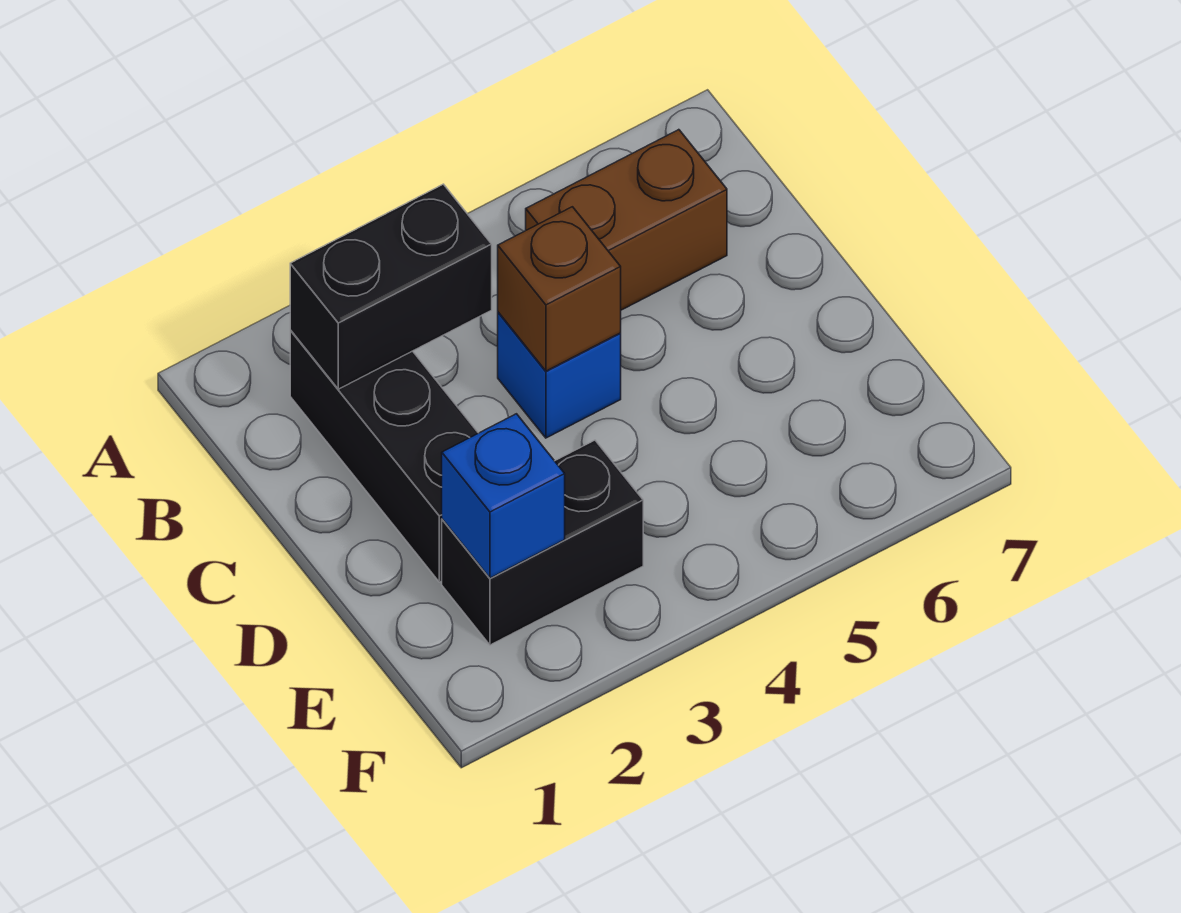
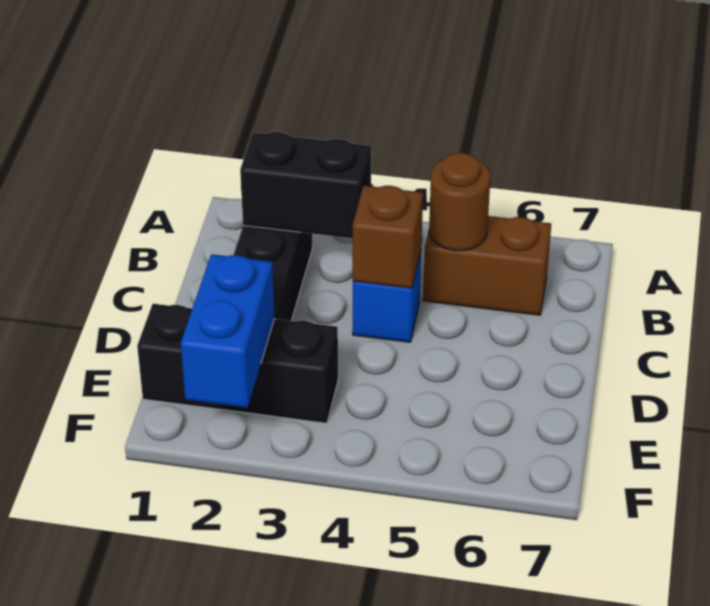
none -> brown 1x1 round brick [429,153,490,251]
black 1x2 brick [442,440,643,645] -> black 1x3 brick [137,304,338,423]
blue 1x1 brick [442,414,565,578] -> blue 1x2 brick [181,254,274,408]

